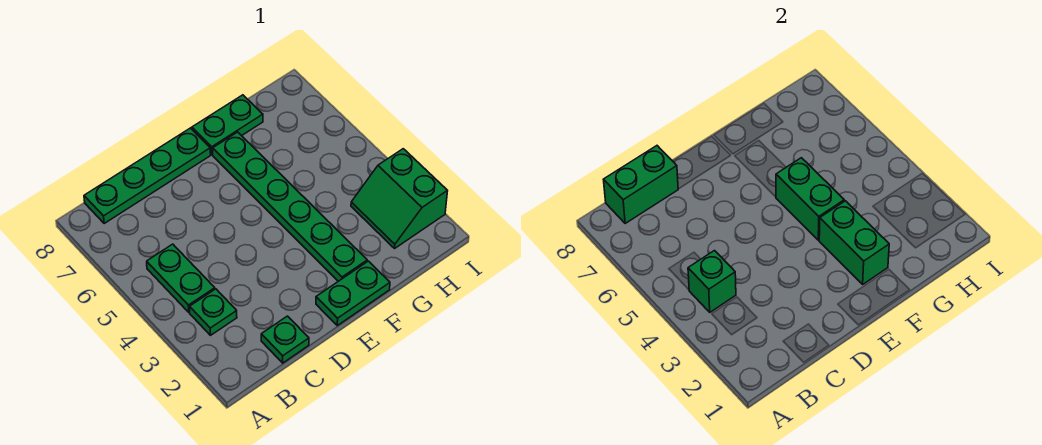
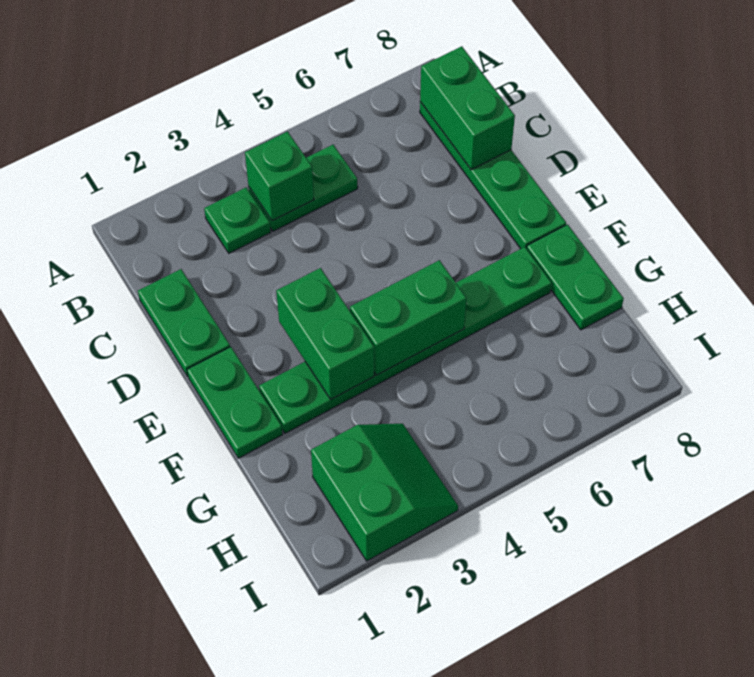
green 1x1 plate [261,316,309,363] -> green 1x2 plate [138,269,230,377]
green 1x2 brick [819,201,889,284] -> green 1x2 brick turned to [276,268,374,399]
green 2x2 slope [351,149,447,248] -> green 2x2 slope turned to [311,424,458,561]

